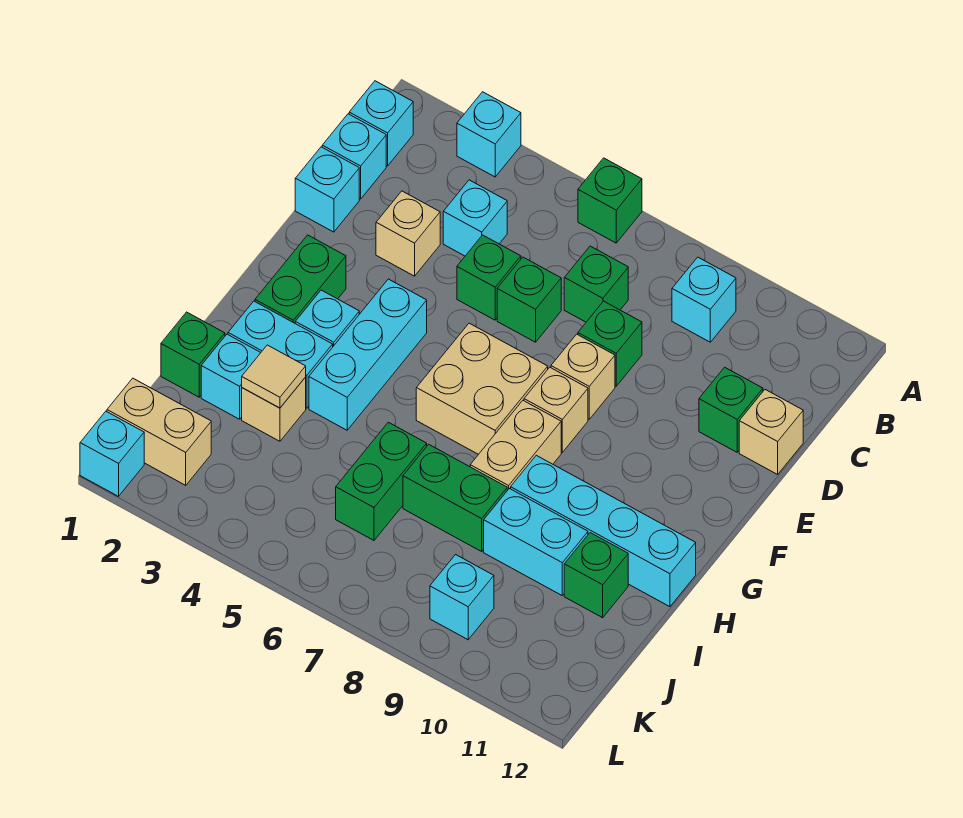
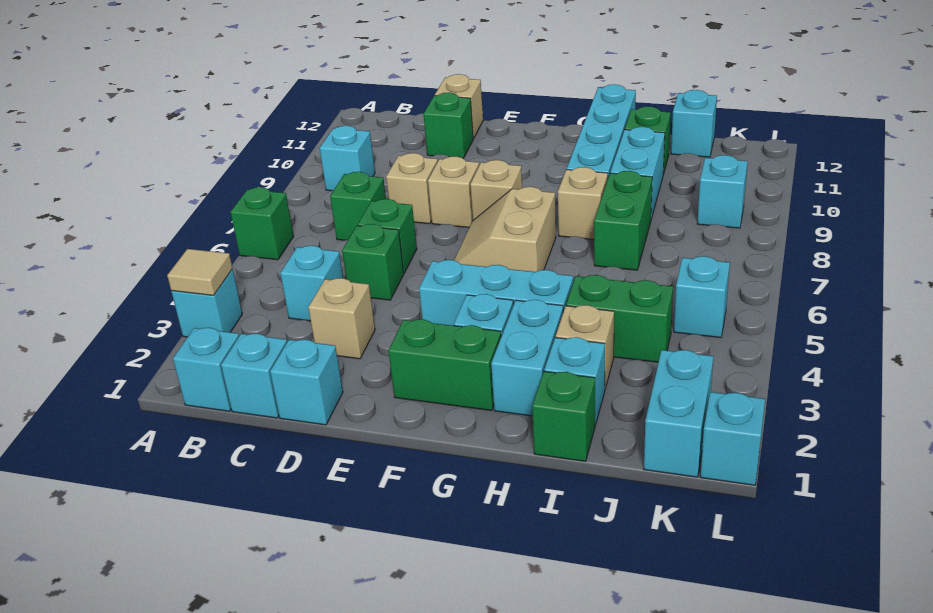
green 1x1 brick [578,301,642,386] -> tan 1x1 brick [386,153,438,224]
tan 2x2 brick [416,323,548,454] -> tan 2x2 slope [454,187,556,272]
tan 1x2 brick [470,401,561,490] -> tan 1x1 brick [558,167,608,240]
tan 1x1 tile [242,345,306,408] -> tan 1x1 tile moved to [167,249,233,296]
green 1x2 brick [336,422,427,540] -> green 1x2 brick moved to [566,275,673,362]
none -> cyan 1x1 brick [671,90,717,157]
tan 1x2 brick [107,378,211,485] -> cyan 1x2 brick [644,350,714,477]
none -> cyan 1x1 brick [674,256,730,338]

